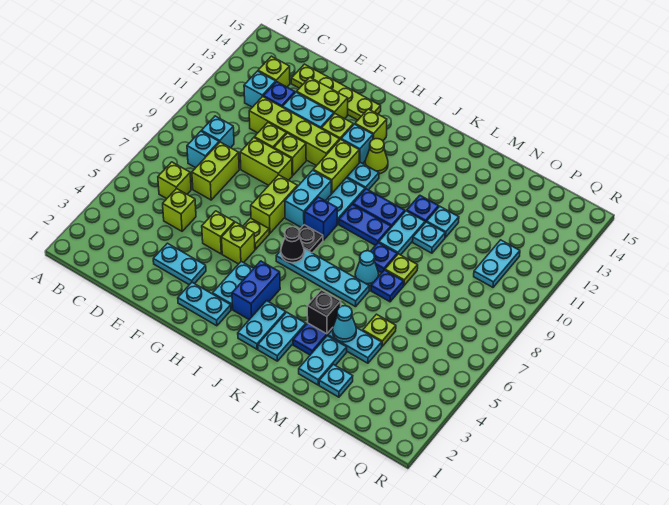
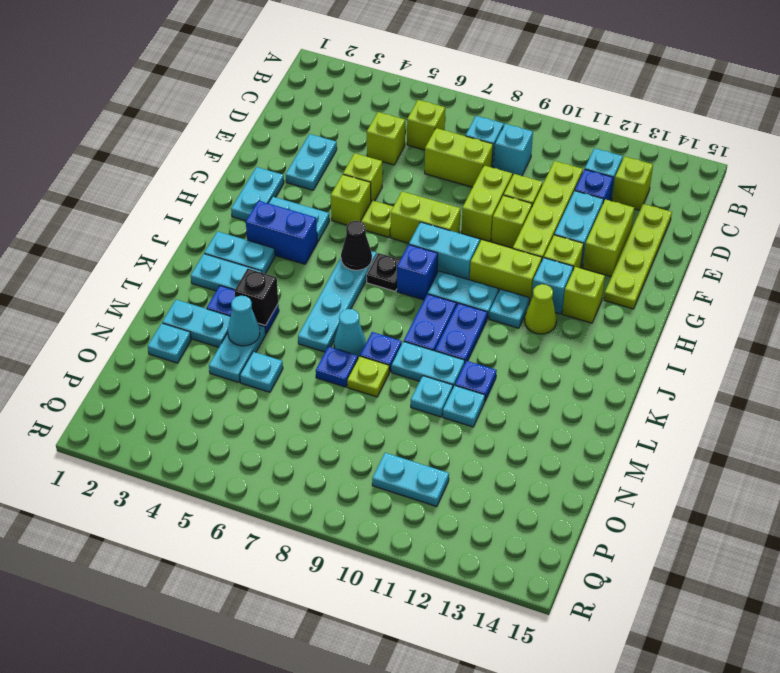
lime 1x1 plate [363,314,396,346] -> cyan 1x1 plate [240,352,283,392]

